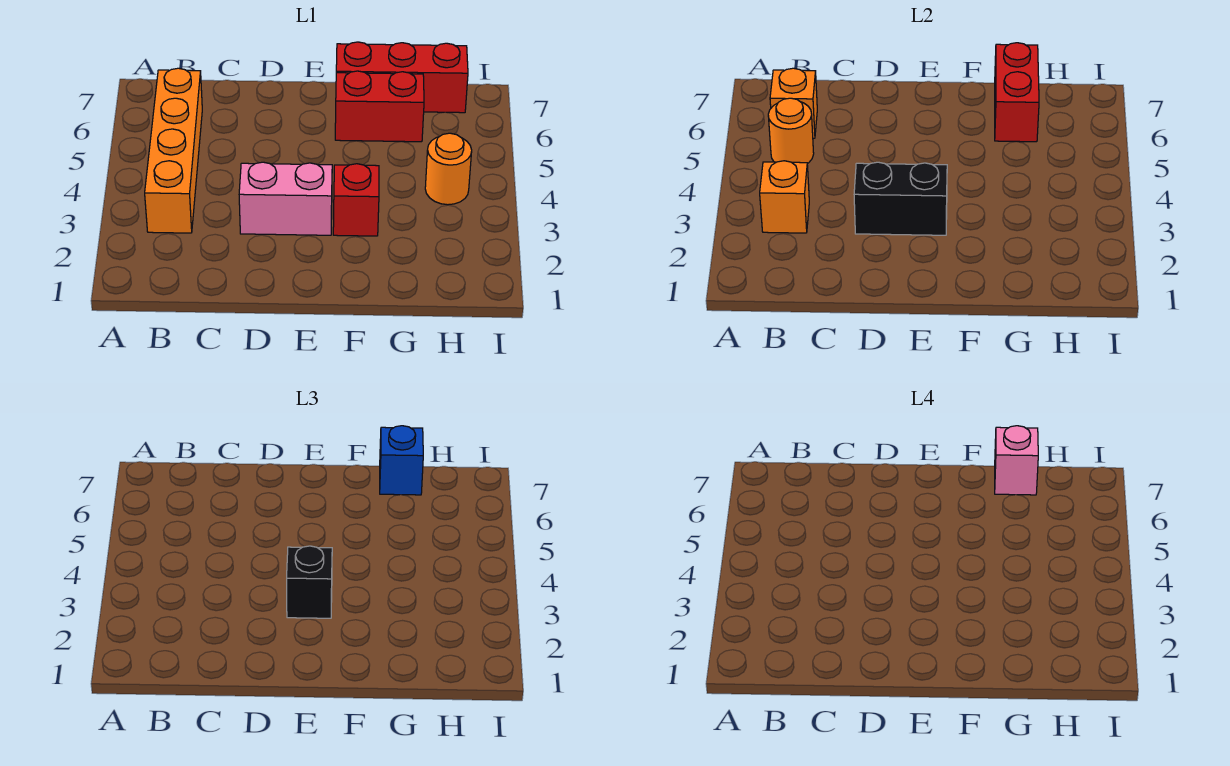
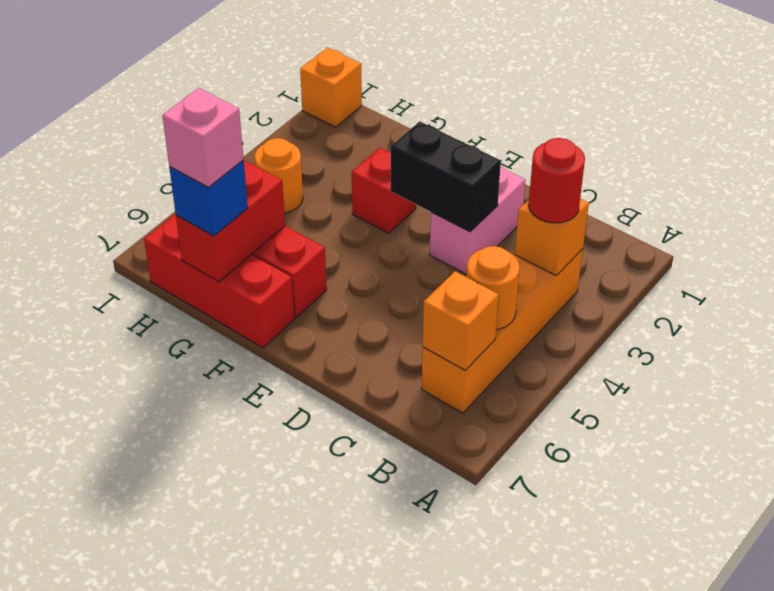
none -> red 1x1 round brick [529,138,585,223]
pink 1x2 brick [239,162,332,235] -> pink 1x2 brick turned to [430,166,526,274]
black 1x1 brick [287,546,332,618] -> none
none -> orange 1x1 brick [300,48,362,127]

